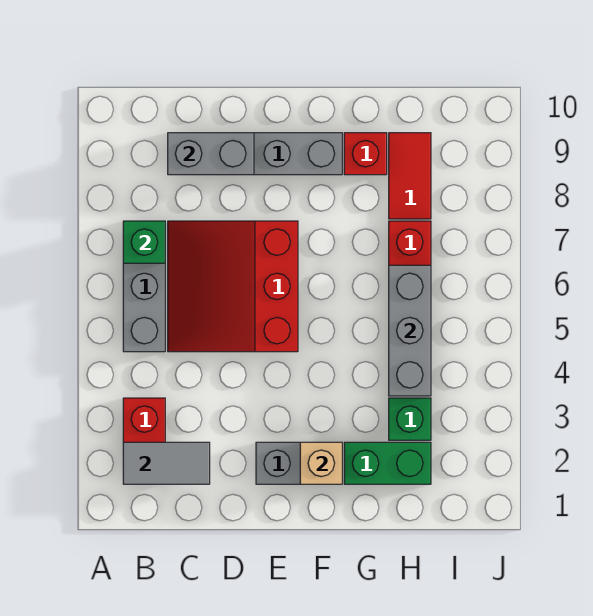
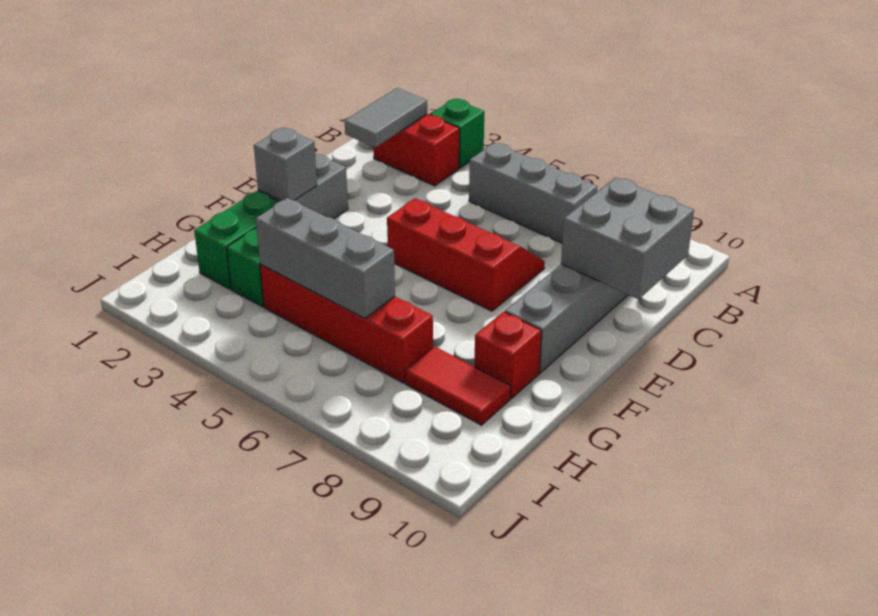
green 1x1 brick [123,221,165,263] -> green 1x1 brick moved to [430,99,484,168]
red 3x3 slope [168,221,298,352] -> red 2x3 slope [387,198,545,311]
grey 1x2 brick [168,133,254,175] -> grey 2x2 brick [561,177,694,299]
tan 1x1 brick [300,442,342,484] -> grey 1x1 brick [254,128,317,201]

